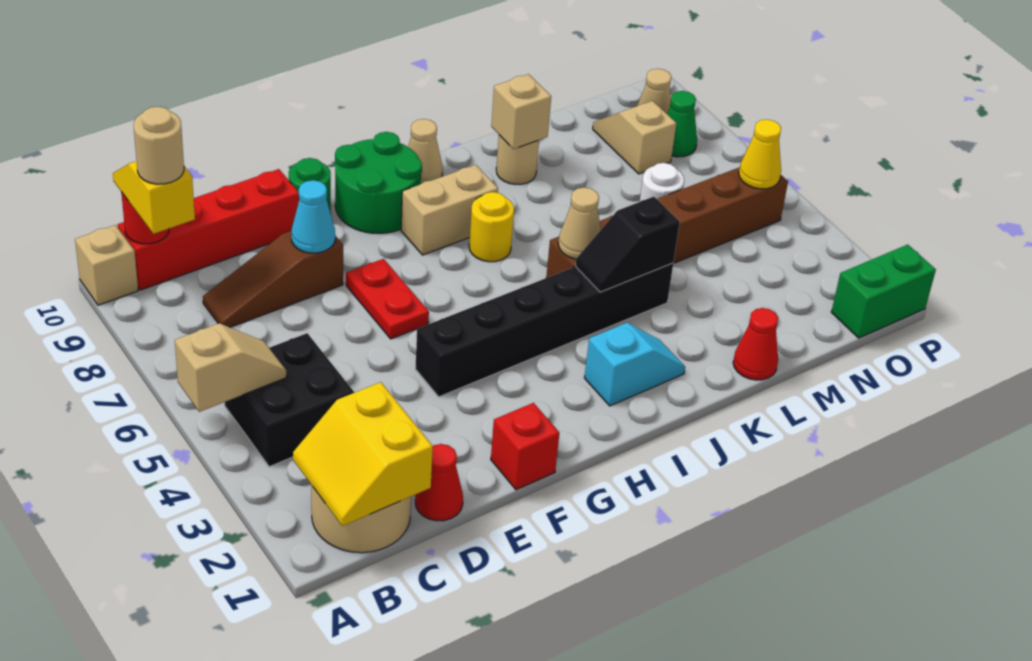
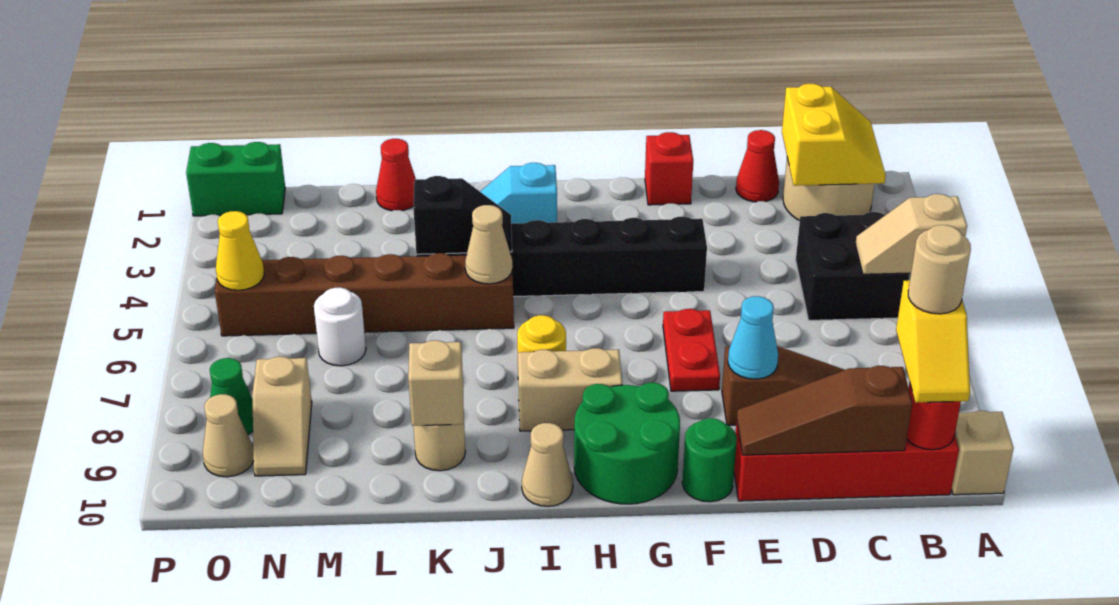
none -> brown 1x3 slope [737,366,912,455]

